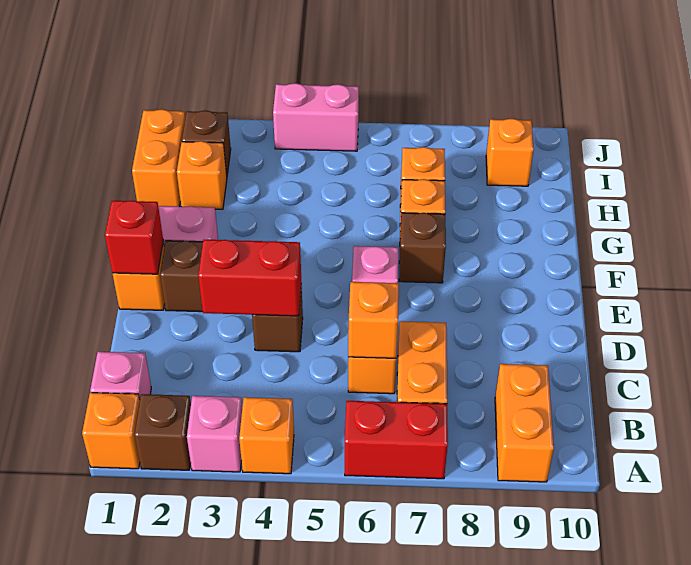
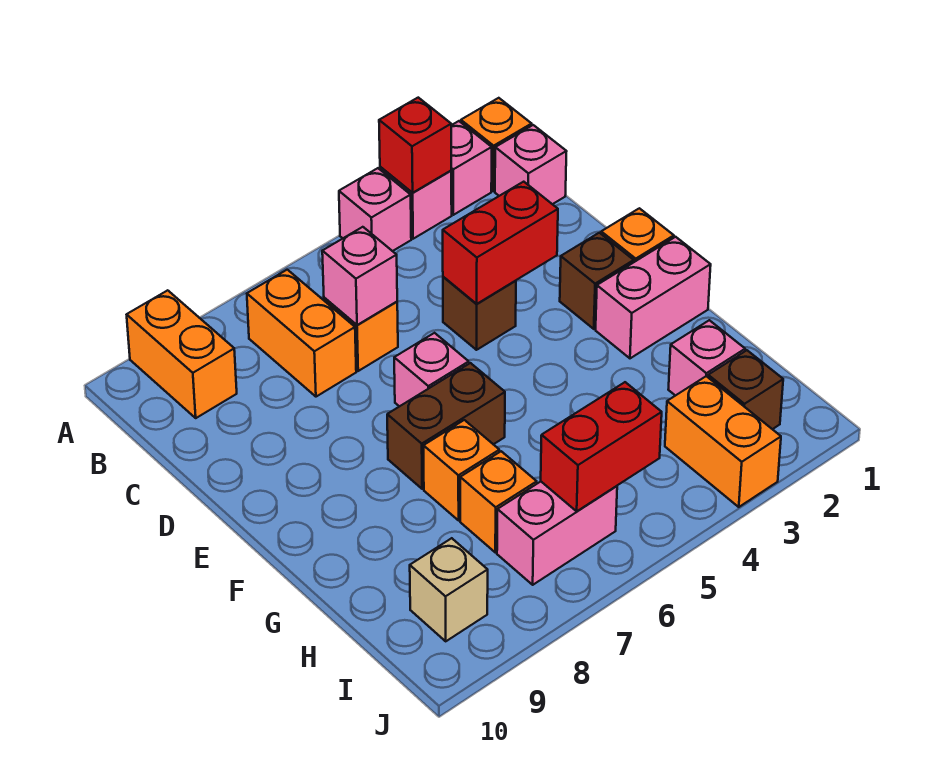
brown 1x1 brick [134,394,191,470] -> pink 1x1 brick [451,121,492,215]
orange 1x1 brick [239,397,294,474] -> pink 1x1 brick [339,168,411,251]
red 1x2 brick [345,401,448,479] -> red 1x2 brick moved to [541,382,662,511]
orange 1x1 brick [348,282,399,358] -> pink 1x1 brick [322,227,397,325]
red 1x1 brick [105,200,163,274] -> red 1x1 brick moved to [379,98,451,193]
brown 1x1 brick [399,213,446,283] -> brown 1x2 brick [387,363,505,489]
orange 1x2 brick [132,109,185,207] -> orange 1x2 brick moved to [665,376,781,507]
orange 1x1 brick [177,141,227,209] -> pink 1x1 brick [668,320,745,396]
orange 1x1 brick [486,119,534,186] -> tan 1x1 brick [410,538,488,641]
pink 1x2 brick [273,83,359,151] -> pink 1x2 brick moved to [497,482,617,585]

